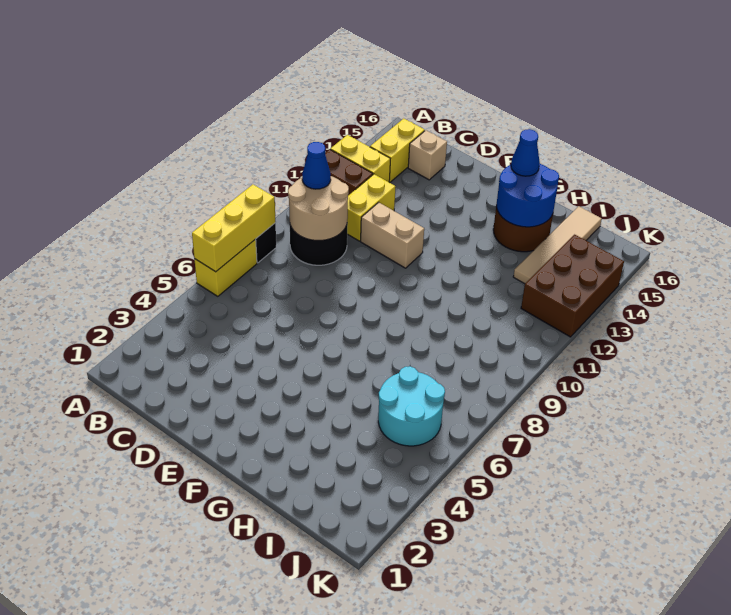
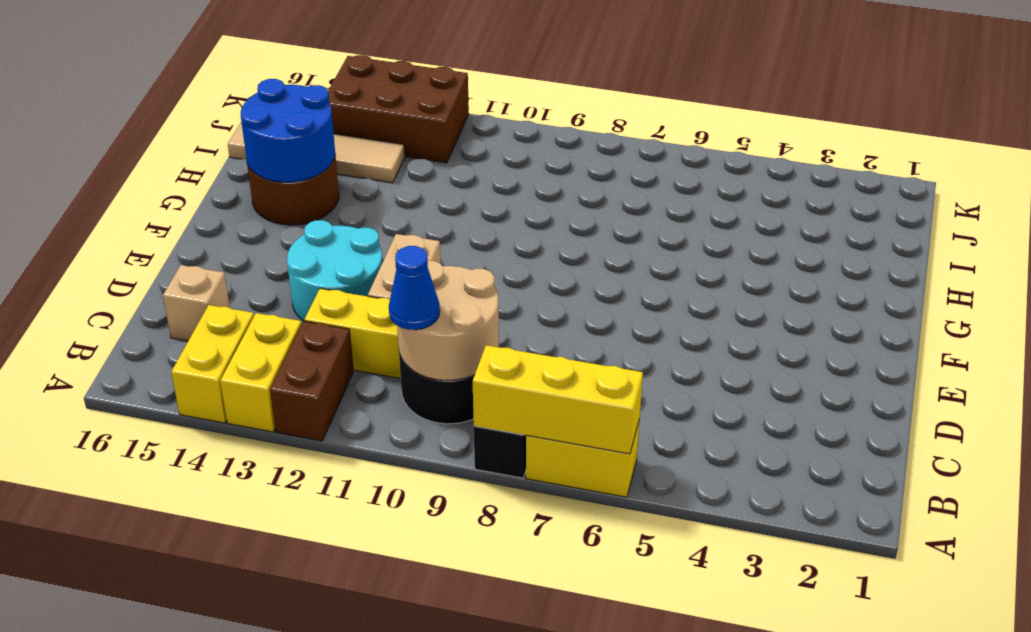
yellow 1x2 brick [370,118,425,182] -> yellow 1x2 brick turned to [171,305,254,423]
blue 1x1 cone [511,129,540,176] -> none
cyan 2x2 round brick [378,366,445,446] -> cyan 2x2 round brick moved to [287,220,383,321]

